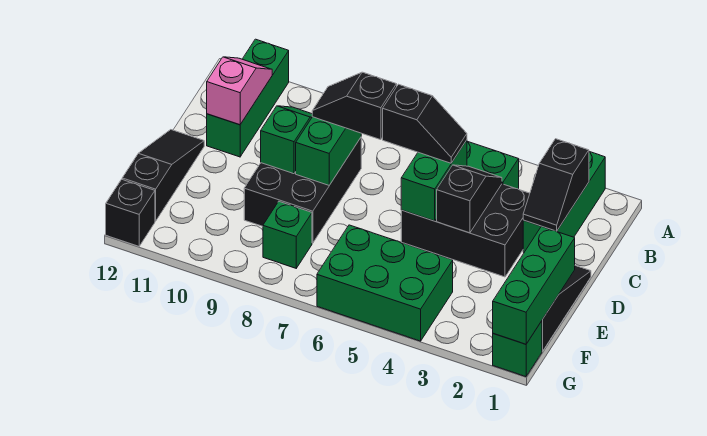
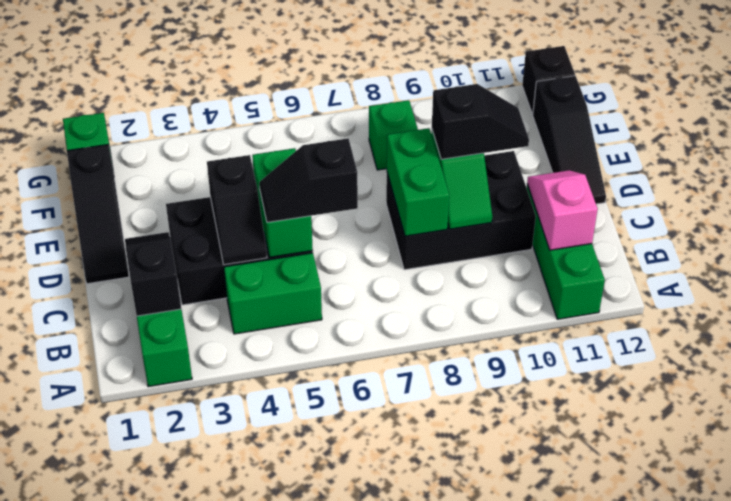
pink 1x2 slope [207,57,272,125] -> pink 1x2 slope turned to [527,170,598,250]
black 1x2 slope [312,72,397,140] -> black 1x2 slope moved to [432,84,529,159]
black 2x3 brick [244,138,361,243] -> black 2x3 brick turned to [386,151,536,270]
green 1x3 brick [493,226,575,344] -> none
green 2x3 brick [317,225,453,341] -> none

